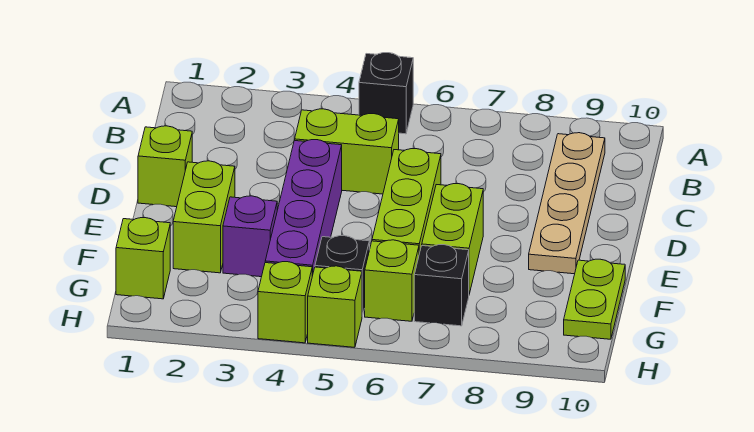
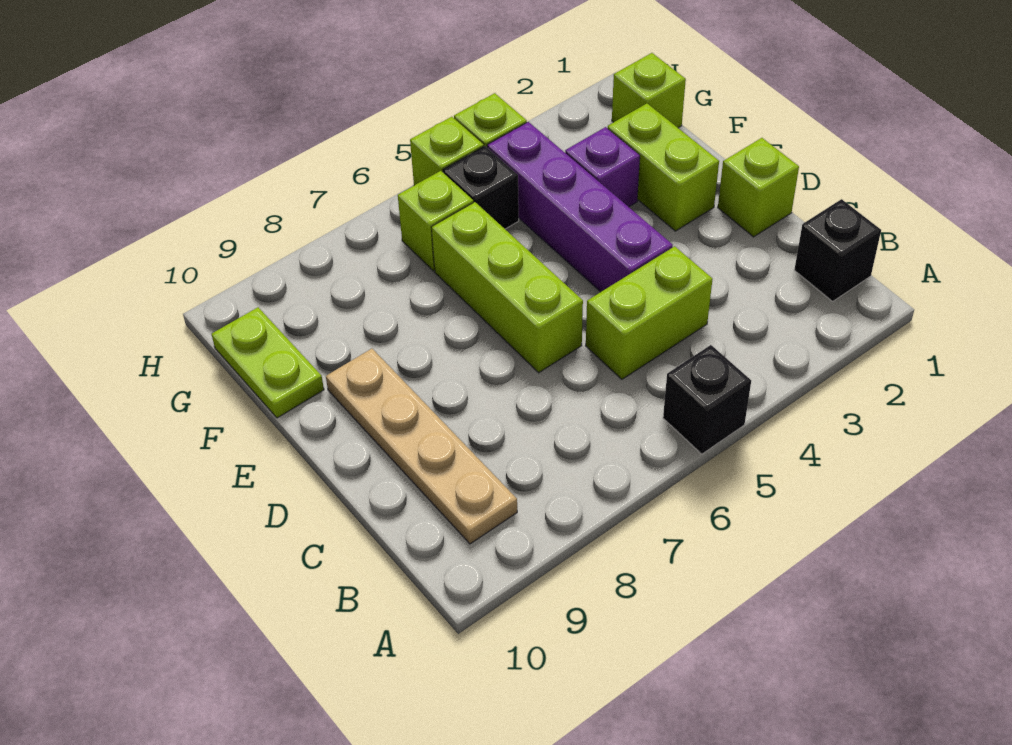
lime 1x2 brick [422,184,483,294] -> none
black 1x1 brick [414,245,469,326] -> black 1x1 brick moved to [794,199,881,301]

